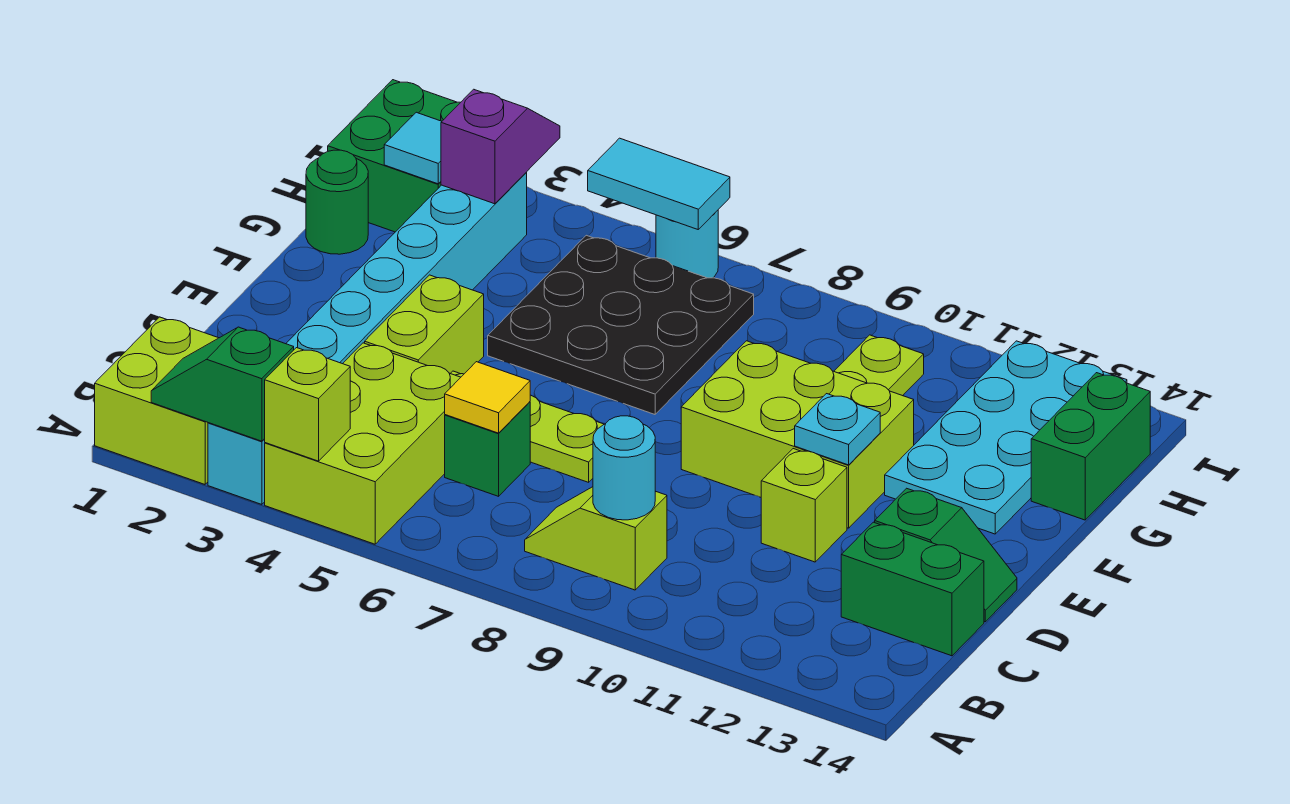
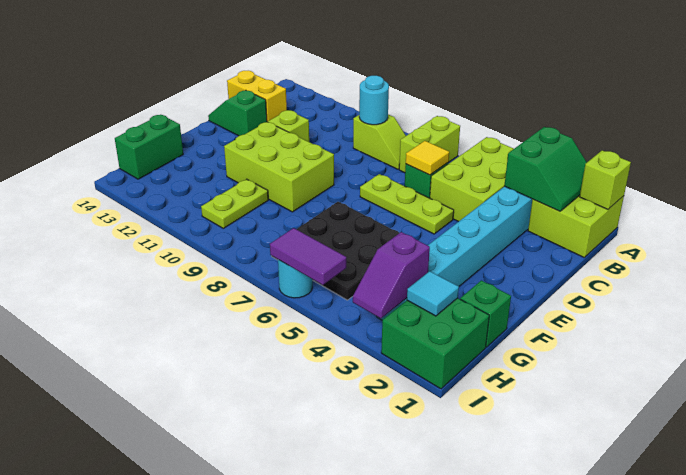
green 1x2 slope [151,327,294,441] -> green 2x2 slope [504,127,587,211]
lime 1x1 brick [265,348,350,461] -> lime 1x1 brick moved to [580,150,631,209]
green 1x2 brick [841,522,984,656] -> yellow 1x2 brick [227,71,287,122]
lime 1x2 brick [365,275,484,374] -> lime 1x2 brick moved to [399,116,460,173]
cyan 1x1 plate [795,394,880,465] -> none
cyan 2x4 plate [885,341,1127,534] -> none
green 1x1 round brick [306,150,368,254] -> green 1x1 brick [460,280,511,347]
cyan 1x2 tile [588,138,730,229] -> purple 1x2 tile [270,228,346,285]

